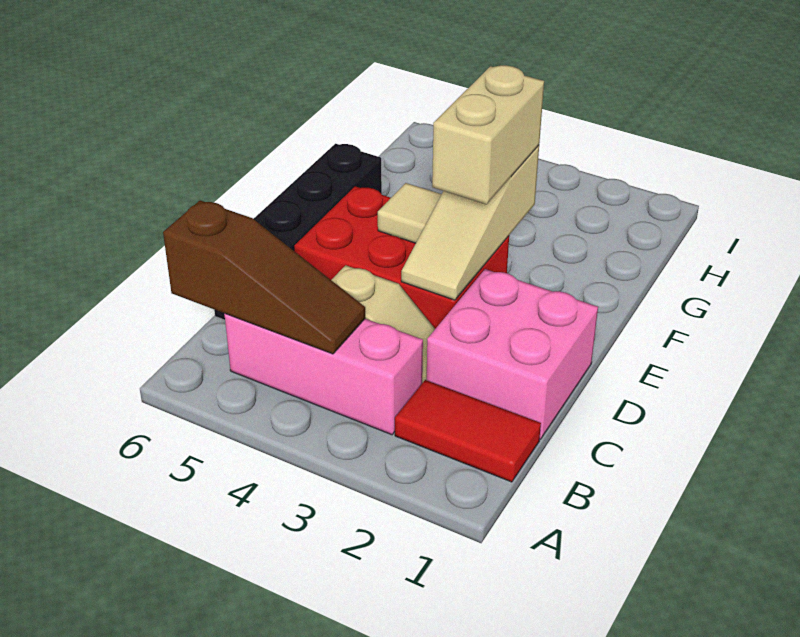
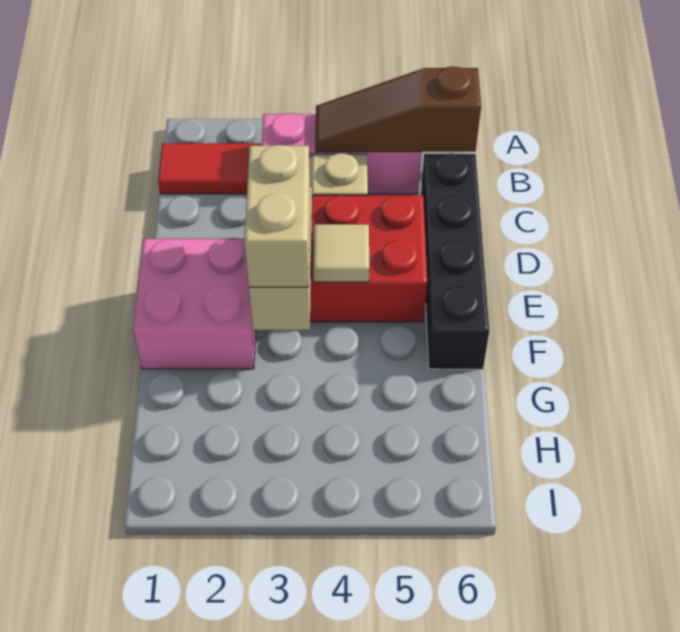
pink 2x2 brick [427,269,598,439] -> pink 2x2 brick moved to [133,239,256,369]

